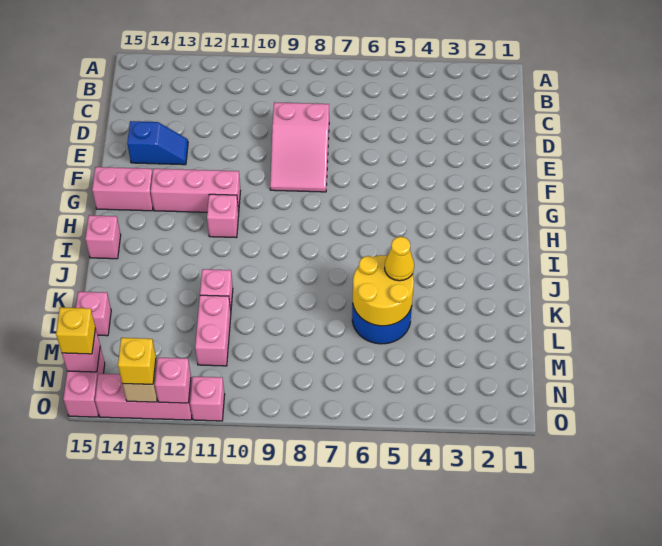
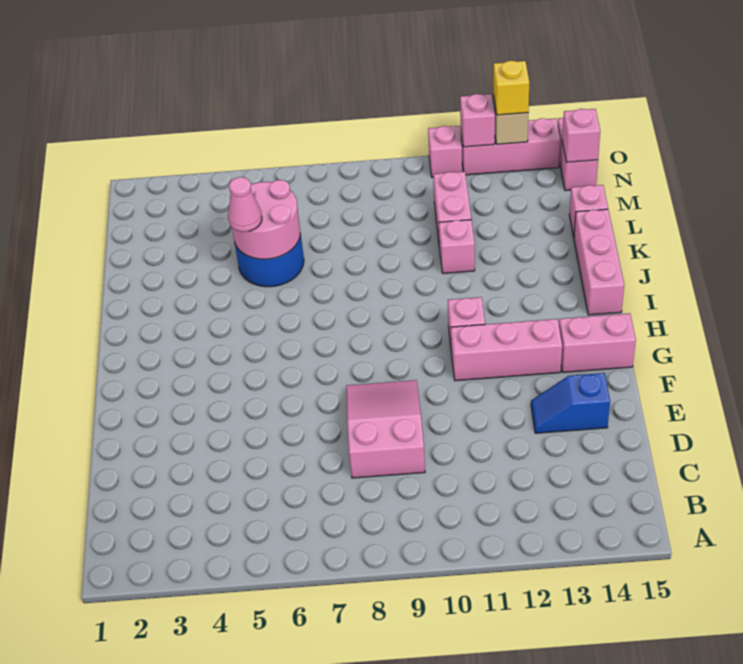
pink 1x1 brick [85,215,121,259] -> pink 1x3 brick [574,209,624,315]
yellow 2x2 round brick [353,255,414,326] -> pink 2x2 round brick [232,180,300,259]
yellow 1x1 cone [385,237,414,281] -> pink 1x1 cone [228,177,262,232]
yellow 1x1 brick [56,307,95,354] -> none

